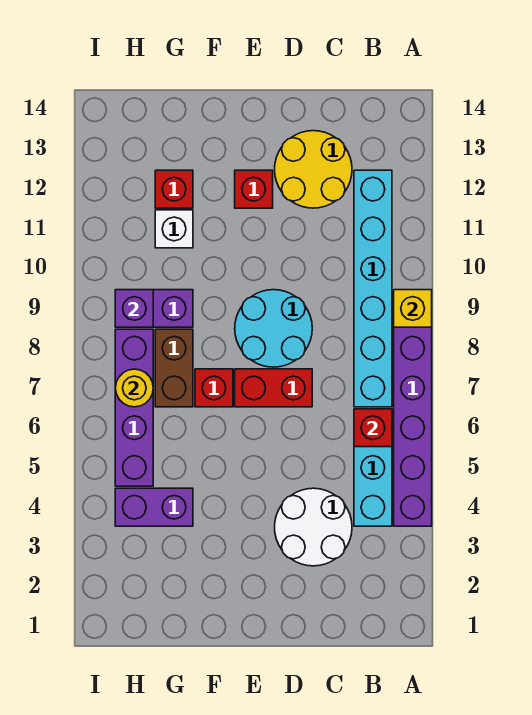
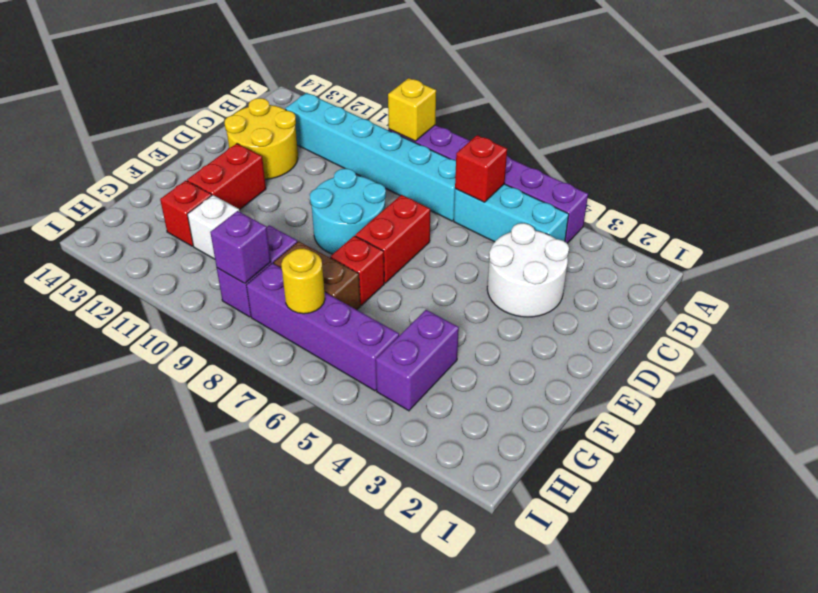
red 1x1 brick [235,170,273,208] -> red 1x2 brick [187,143,266,210]

